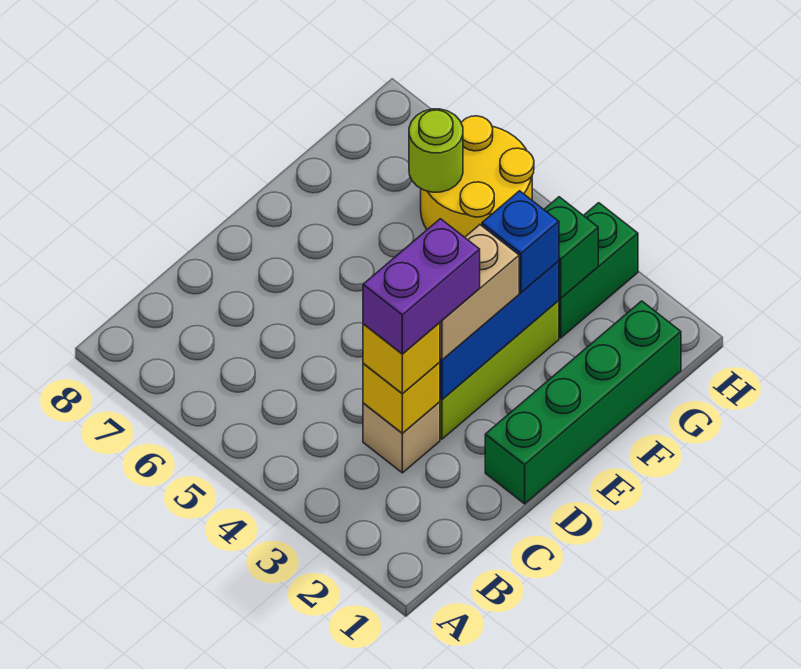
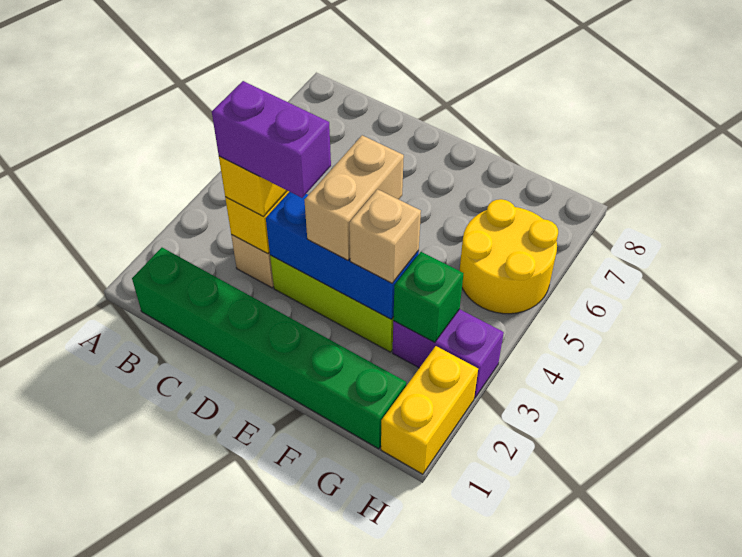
green 1x4 brick [485,301,681,504] -> green 1x6 brick [132,248,406,449]
tan 1x2 brick [440,225,519,360] -> tan 1x2 brick turned to [304,135,404,260]
blue 1x1 brick [482,191,559,292] -> tan 1x1 brick [349,189,421,283]
green 1x2 brick [559,203,638,338] -> purple 1x2 brick [393,309,504,398]
lime 1x1 round brick [409,109,463,192] -> none
none -> yellow 1x2 brick [381,346,478,474]

